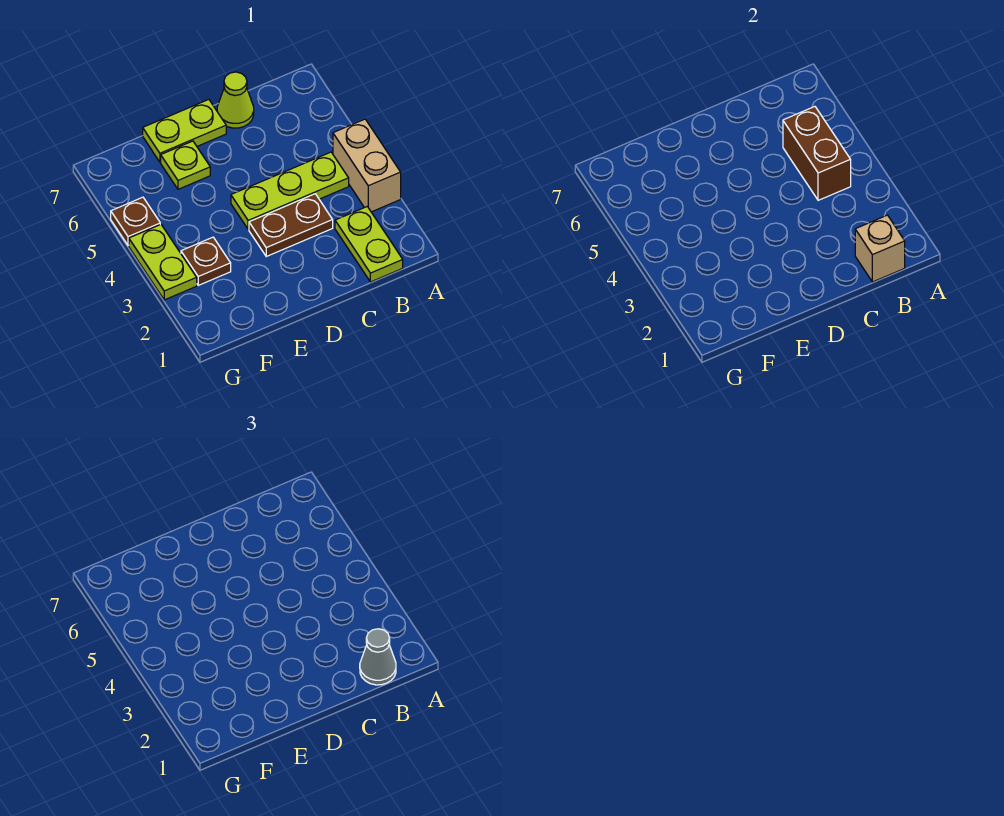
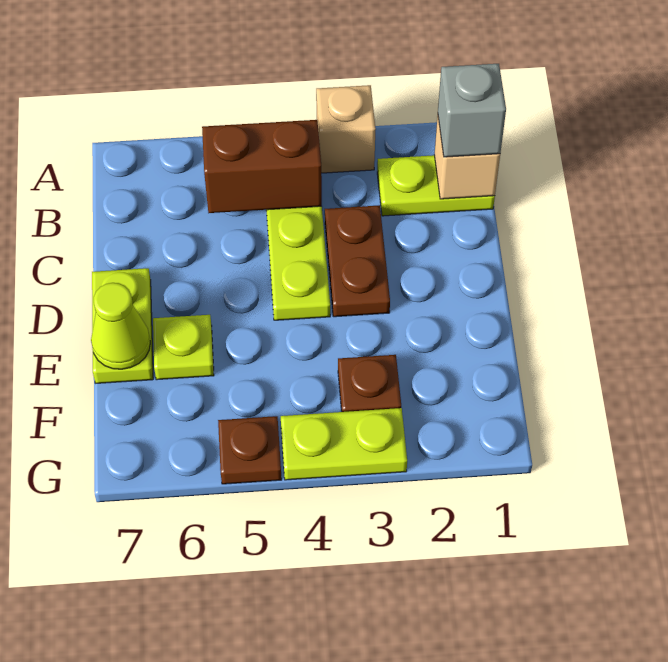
tan 1x2 brick [333,119,401,212] -> tan 1x1 brick [316,85,376,173]
grey 1x1 cone [360,629,396,685] -> grey 1x1 brick [438,64,506,157]
lime 1x1 cone [217,72,254,128] -> lime 1x1 cone moved to [91,283,150,369]

